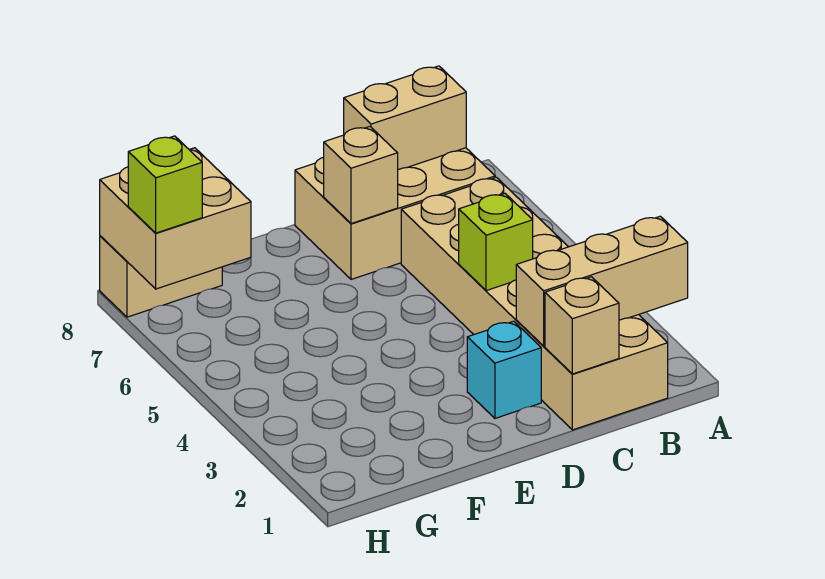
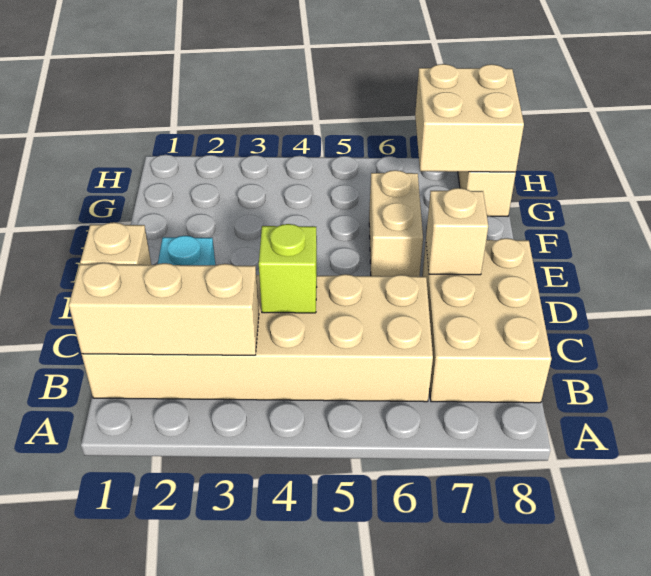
tan 1x3 brick [516,216,688,346] -> tan 1x3 brick turned to [69,263,259,355]
tan 1x2 brick [344,66,466,170] -> tan 1x2 brick moved to [369,170,423,277]
lime 1x1 brick [128,136,202,233] -> none

